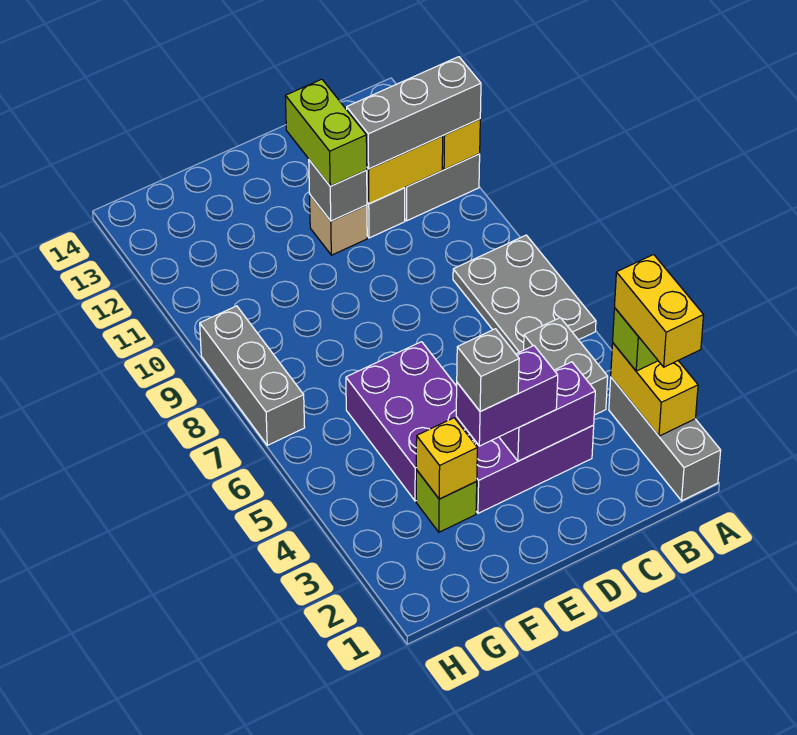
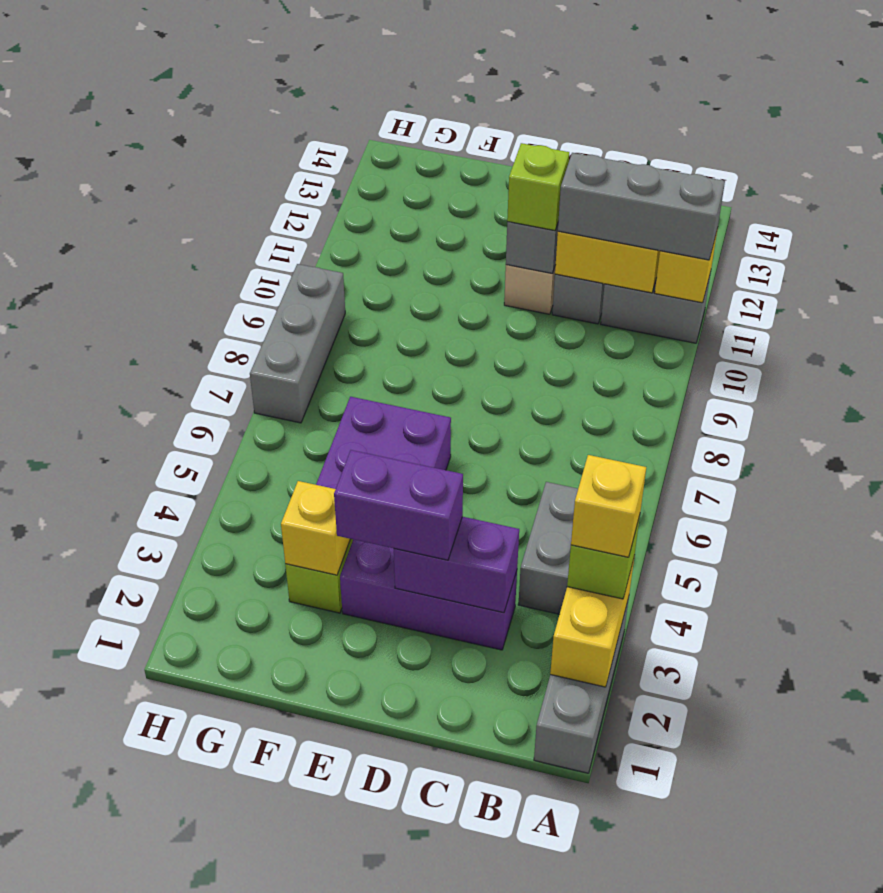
yellow 1x2 brick [615,255,704,367] -> yellow 1x1 brick [571,455,646,557]
grey 2x3 plate [453,235,596,354] -> none
lime 1x2 brick [285,79,367,186] -> lime 1x1 brick [507,143,569,231]
grey 1x1 brick [457,329,519,412] -> none

